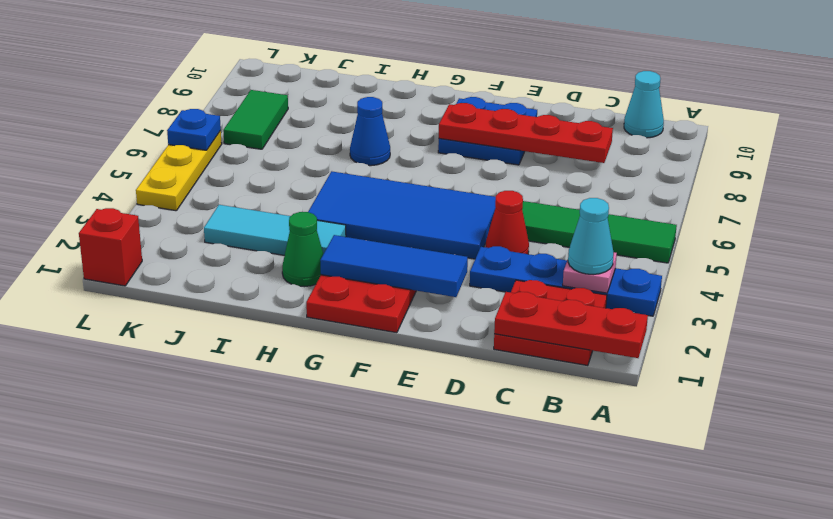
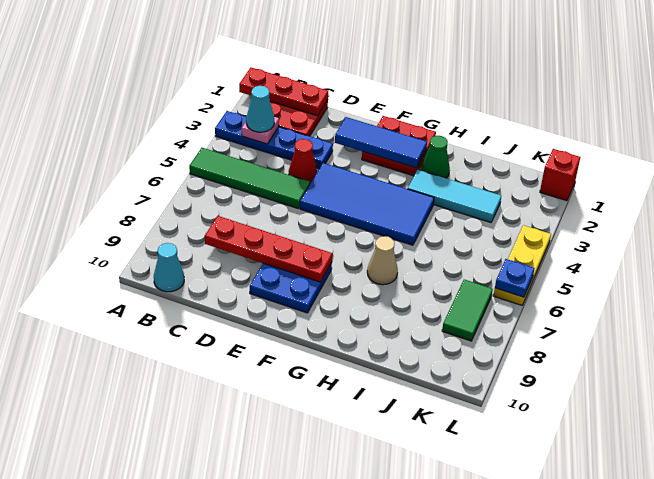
blue 1x1 cone [350,97,390,166] -> tan 1x1 cone [367,236,398,285]

